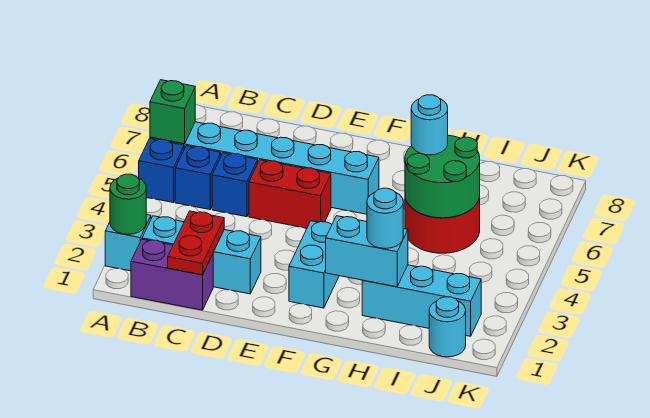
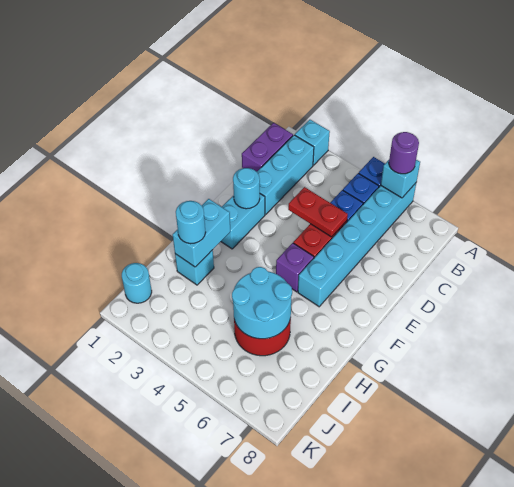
green 1x1 round brick [110,174,146,234] -> none
green 1x1 brick [150,80,195,144] -> cyan 1x1 brick [381,160,420,198]
none -> purple 1x1 round brick [389,132,419,174]
red 1x2 plate [168,211,224,275] -> red 1x2 plate moved to [288,187,348,237]
cyan 1x2 brick [289,221,339,308] -> cyan 1x2 brick turned to [221,194,265,249]
none -> purple 1x1 brick [276,243,314,292]
cyan 1x3 brick [362,265,481,336] -> cyan 1x1 brick [175,250,214,285]
green 2x2 round brick [405,135,480,218] -> cyan 2x2 round brick [232,267,292,339]
cyan 1x1 round brick [411,95,448,155] -> cyan 1x1 round brick moved to [233,168,260,209]

